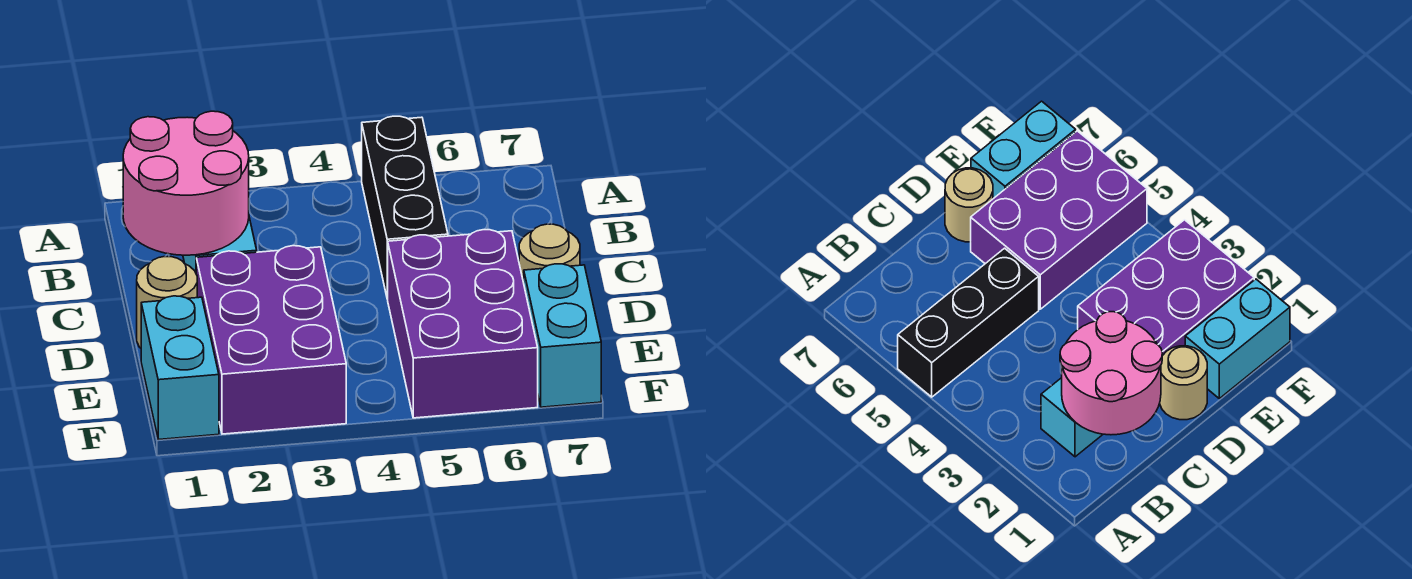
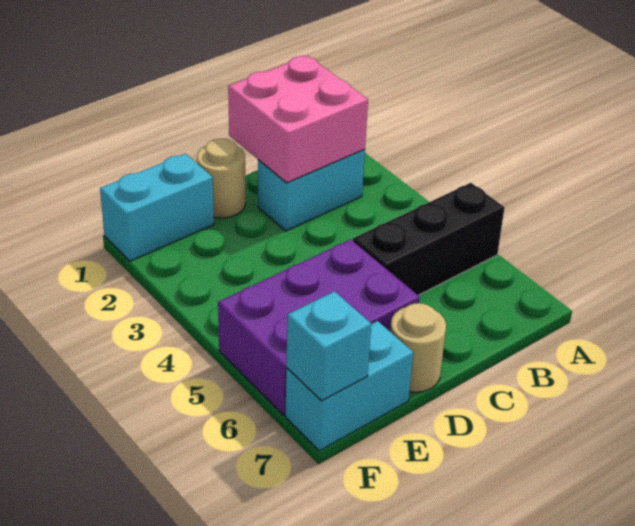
pink 2x2 round brick [123,111,249,255] -> pink 2x2 brick [228,56,368,183]
purple 2x3 brick [196,246,346,434] -> none
none -> cyan 1x1 brick [286,291,371,401]

